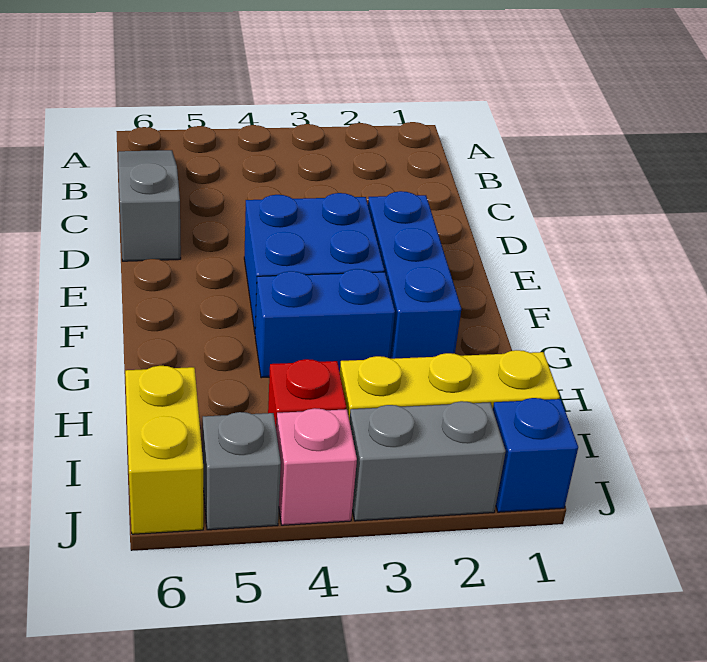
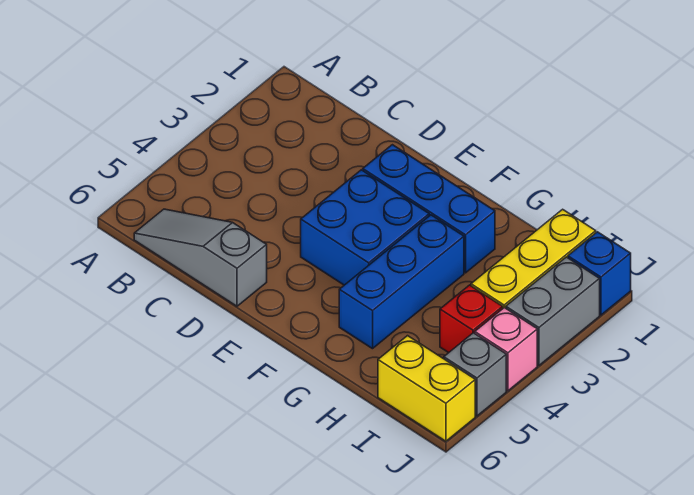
blue 1x2 brick [255,269,395,378] -> blue 1x3 brick [339,215,464,349]

